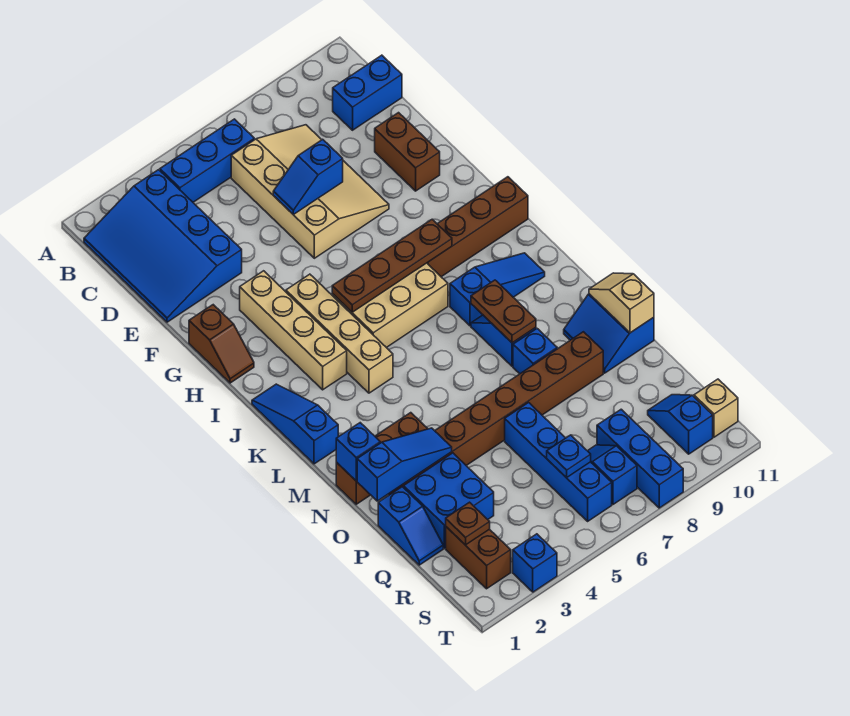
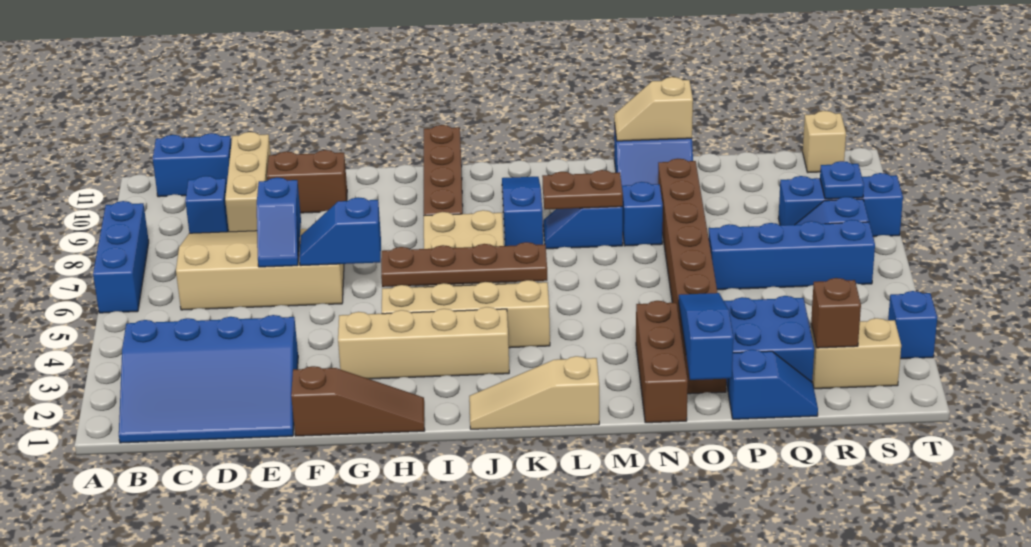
blue 1x3 brick [160,119,254,202] -> blue 1x3 brick moved to [93,201,149,313]
blue 1x2 brick [333,55,402,130] -> blue 1x2 brick turned to [153,133,231,197]
none -> tan 1x3 brick [225,132,271,232]
brown 1x2 slope [189,305,254,383] -> brown 1x3 slope [291,366,425,436]
brown 1x4 plate [332,219,452,312] -> brown 1x4 plate turned to [381,242,547,287]
blue 1x3 slope [252,384,338,464] -> tan 1x3 slope [469,356,599,429]
blue 1x1 brick [336,423,380,481] -> blue 1x1 brick moved to [185,176,228,233]
brown 1x2 brick [446,527,511,589] -> tan 1x2 brick [811,318,901,389]
brown 1x1 plate [446,502,490,545] -> brown 1x1 brick [811,278,861,348]
blue 1x1 plate [547,435,591,478] -> blue 1x1 plate moved to [820,161,864,199]
blue 1x2 slope [648,395,713,454] -> blue 1x2 slope moved to [299,197,381,266]

